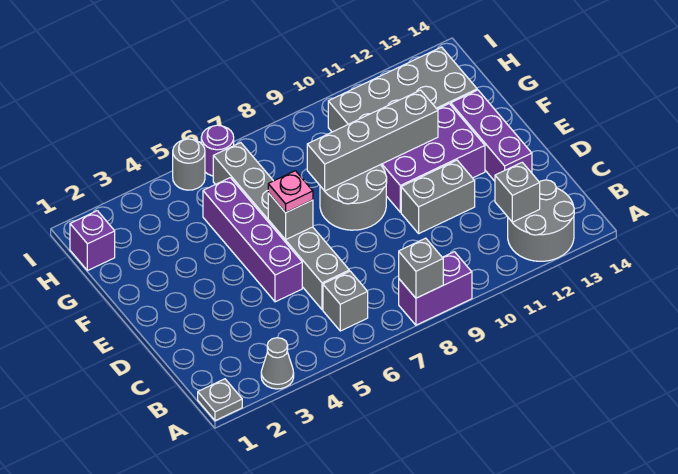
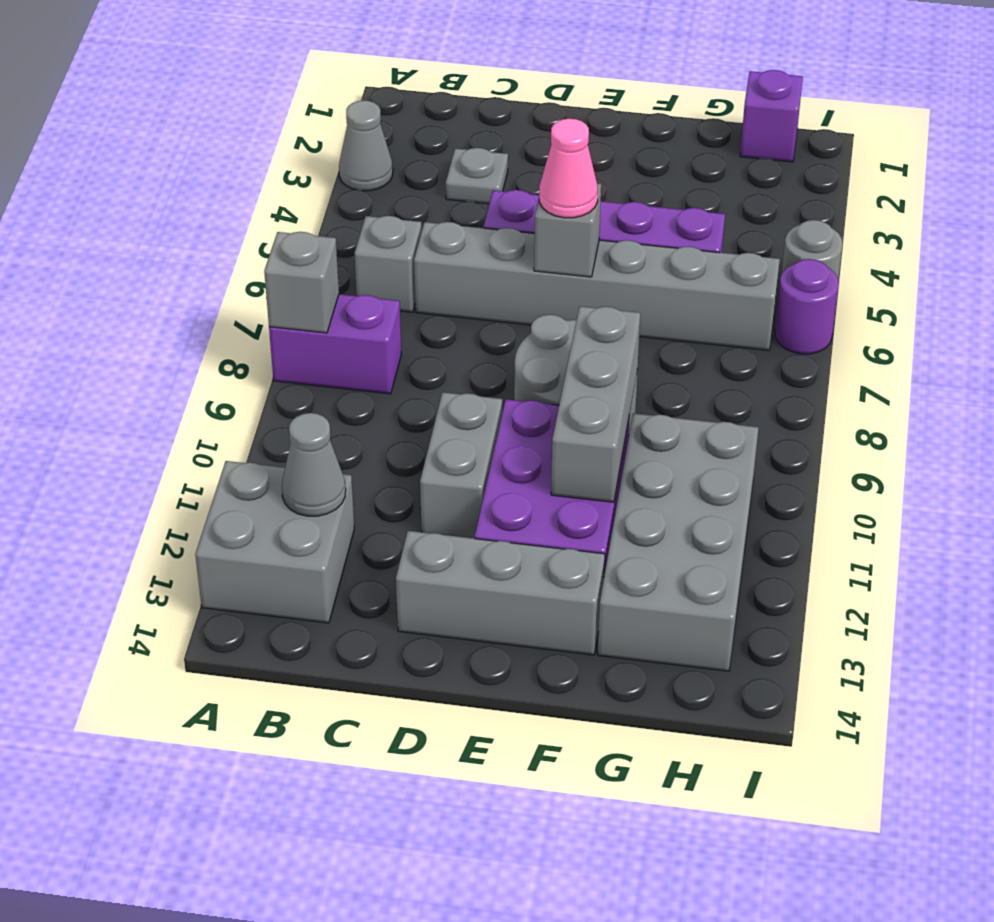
grey 1x1 plate [198,379,242,421] -> grey 1x1 plate moved to [446,148,508,204]
purple 1x2 brick [399,252,472,325] -> purple 1x2 brick turned to [269,294,401,394]
grey 2x2 round brick [508,180,574,261] -> grey 2x2 brick [195,461,354,623]
grey 1x1 brick [495,162,540,222] -> grey 1x1 cone [282,413,346,516]
purple 1x3 brick [451,90,532,181] -> grey 1x3 brick [396,531,605,655]
pink 1x1 plate [268,171,313,213] -> pink 1x1 cone [539,119,598,218]
grey 1x4 brick [307,90,438,191] -> grey 1x3 brick [551,306,640,502]

